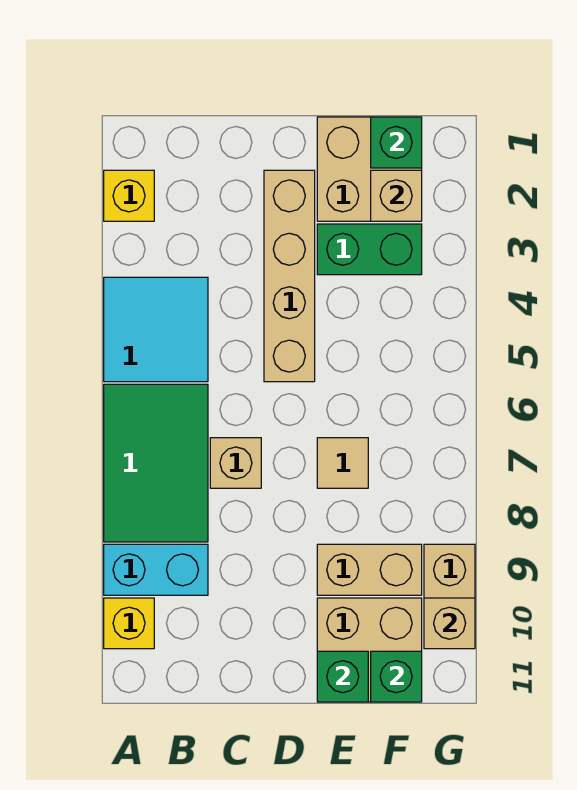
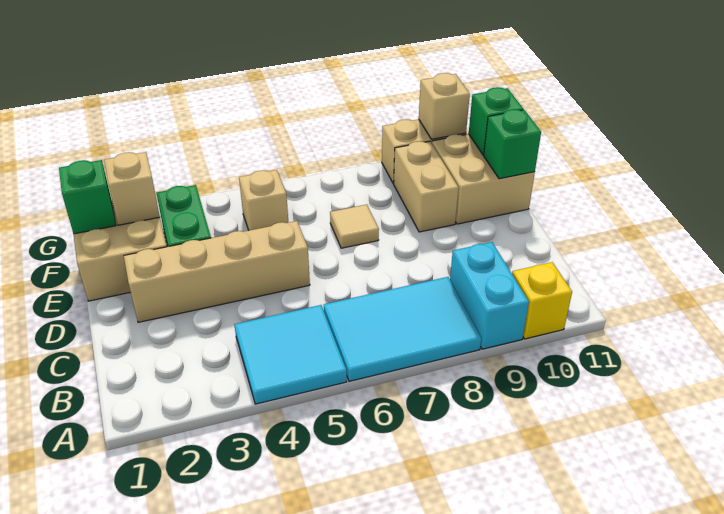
yellow 1x1 brick [104,170,154,221] -> none
green 2x3 tile [104,384,208,542] -> cyan 2x3 tile [324,277,481,381]
tan 1x1 brick [210,438,261,488] -> tan 1x1 brick moved to [239,170,288,230]

